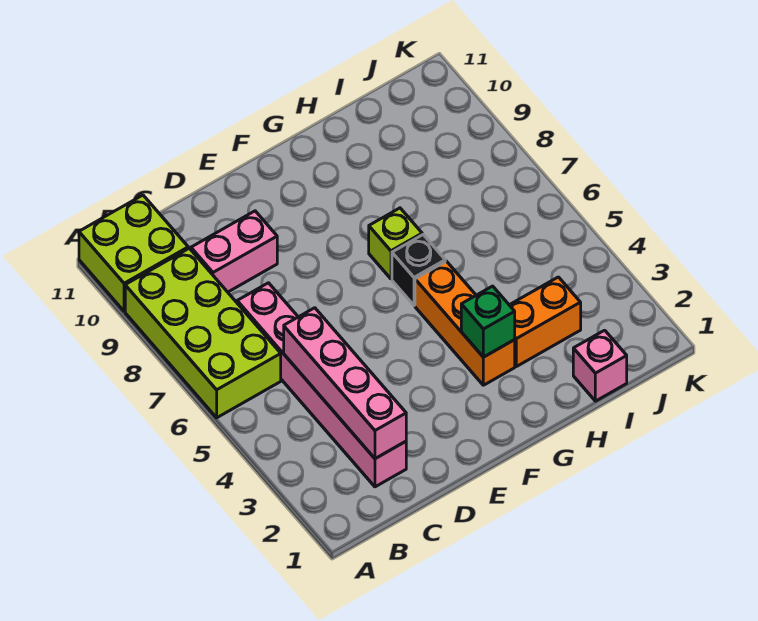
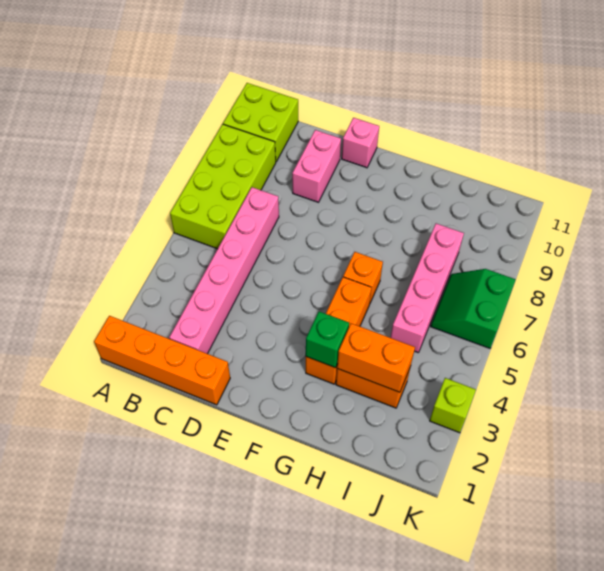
none -> orange 1x4 brick [94,316,230,405]
pink 1x4 brick [284,308,406,459] -> pink 1x4 brick moved to [391,223,464,353]
pink 1x2 brick [191,211,277,292] -> pink 1x2 brick turned to [292,130,341,202]
black 1x1 brick [392,235,445,305] -> orange 1x1 brick [343,252,383,304]
lime 1x1 brick [369,208,422,279] -> lime 1x1 brick moved to [430,378,476,433]
none -> orange 1x2 brick [337,323,415,392]
pink 1x1 brick [573,330,627,401] -> pink 1x1 brick moved to [342,118,379,168]
none -> green 2x2 slope [431,269,516,348]

